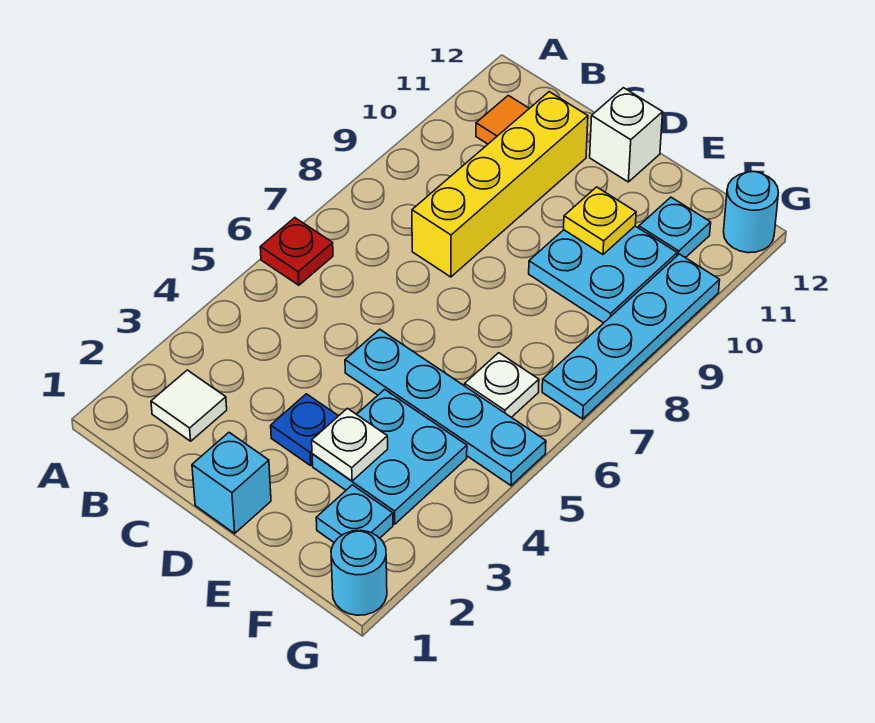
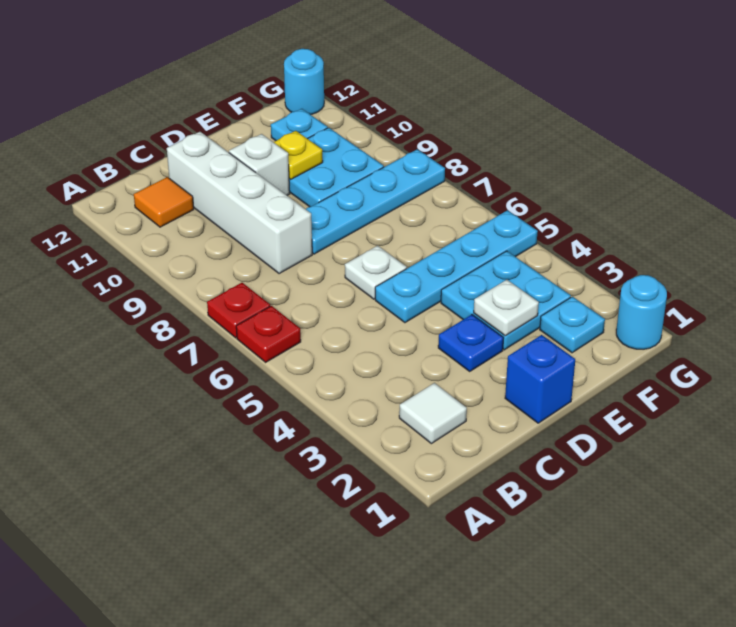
none -> red 1x1 plate [207,283,270,338]
yellow 1x4 brick [412,92,588,277] -> white 1x4 brick [167,132,312,274]
cyan 1x1 brick [192,433,271,533] -> blue 1x1 brick [505,335,575,423]
white 1x1 brick [590,88,663,182] -> white 1x1 brick moved to [229,134,290,195]
white 1x1 plate [465,353,539,417] -> white 1x1 plate moved to [345,246,407,299]
cyan 1x4 plate [542,254,720,419] -> cyan 1x4 plate turned to [306,149,445,254]

